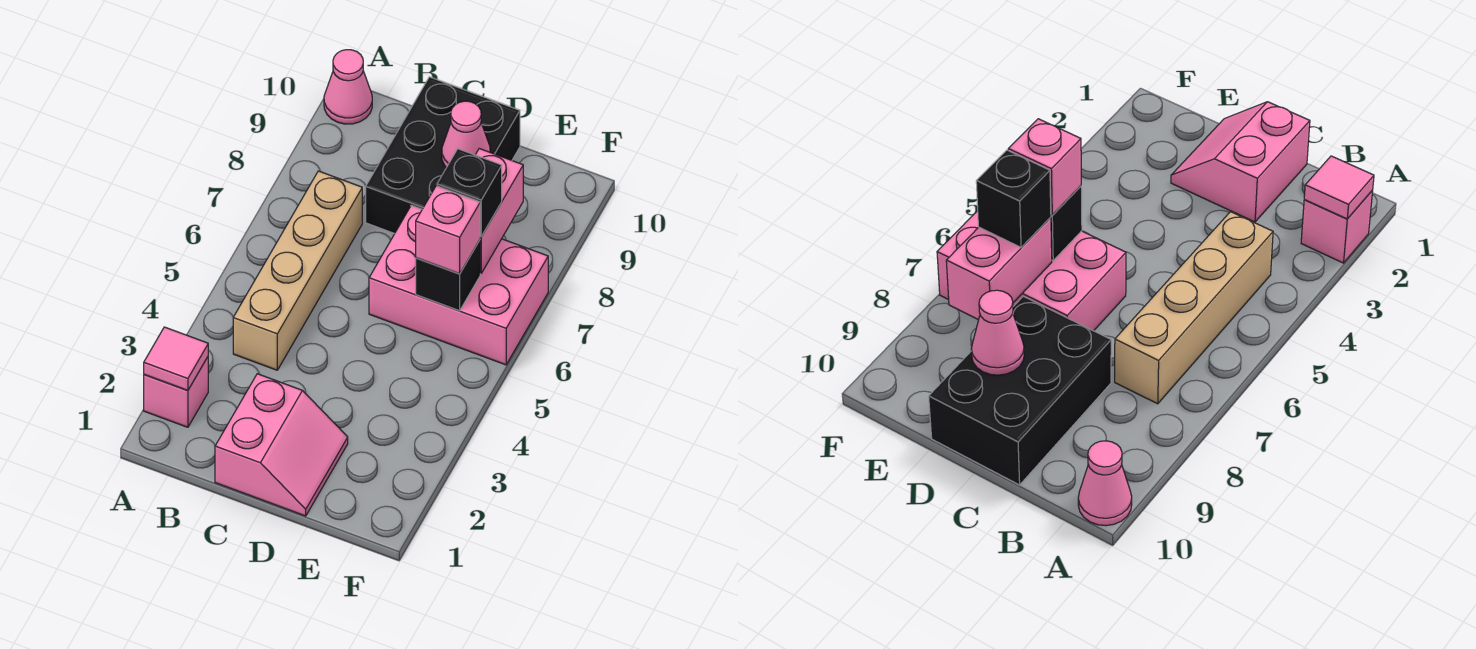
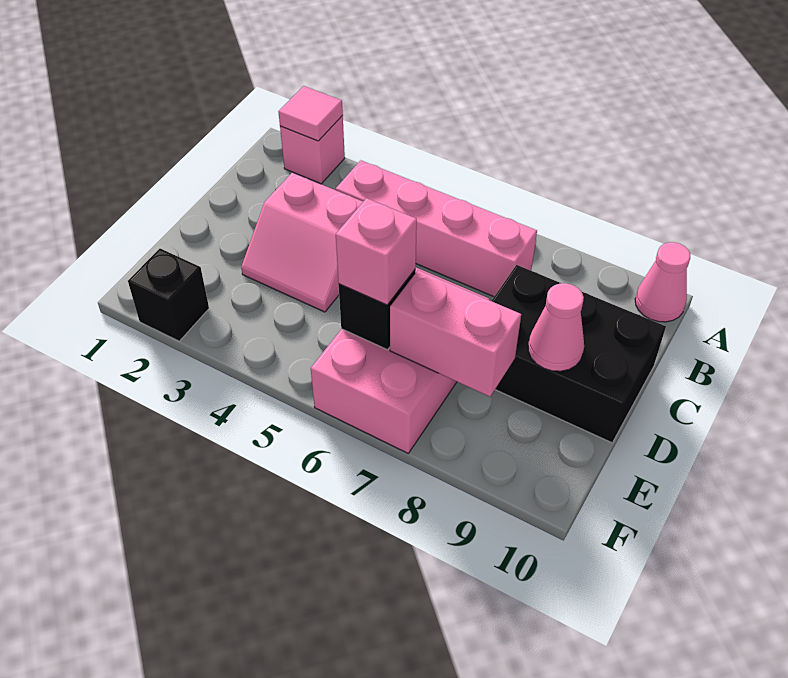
tan 1x4 brick [233,171,362,370] -> pink 1x4 brick [336,160,537,297]
pink 2x2 slope [215,374,348,516] -> pink 2x2 slope moved to [241,172,363,312]
black 1x1 brick [437,149,502,237] -> black 1x1 brick moved to [128,249,209,341]

